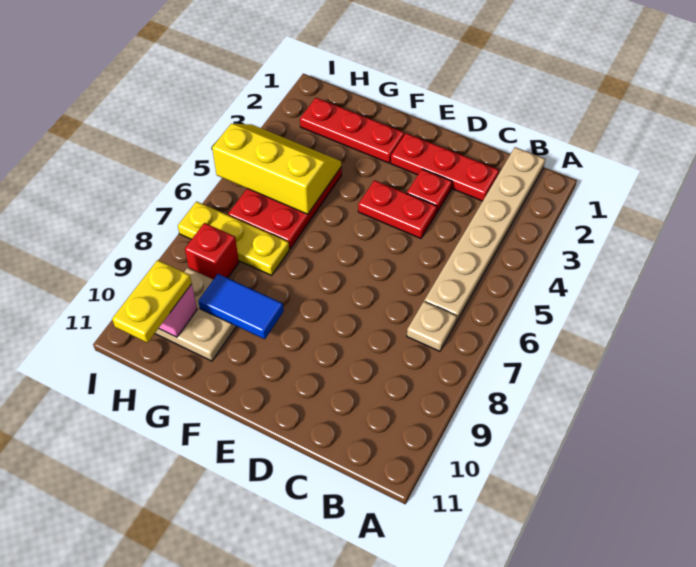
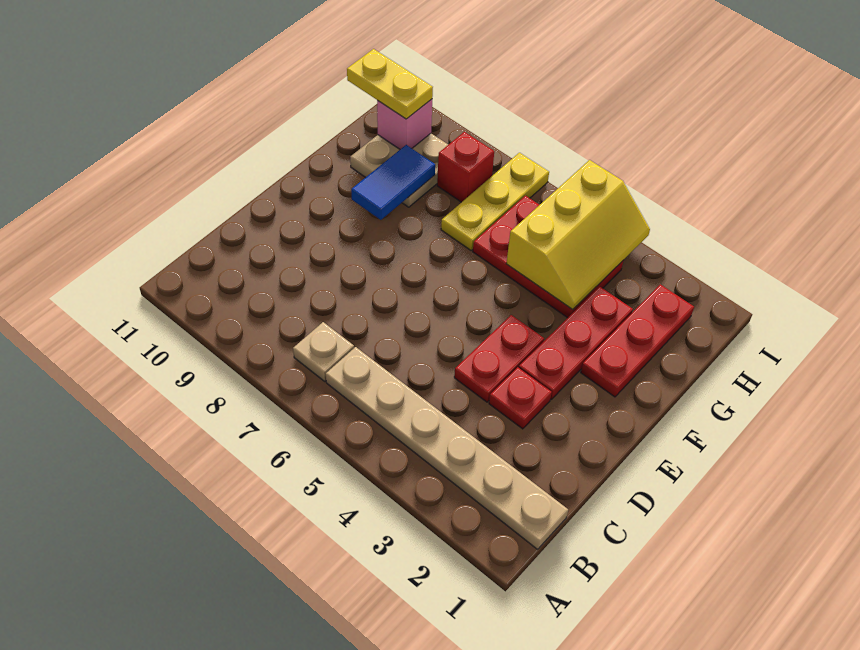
red 1x3 plate [391,133,499,201] -> red 1x3 plate moved to [519,287,633,399]

